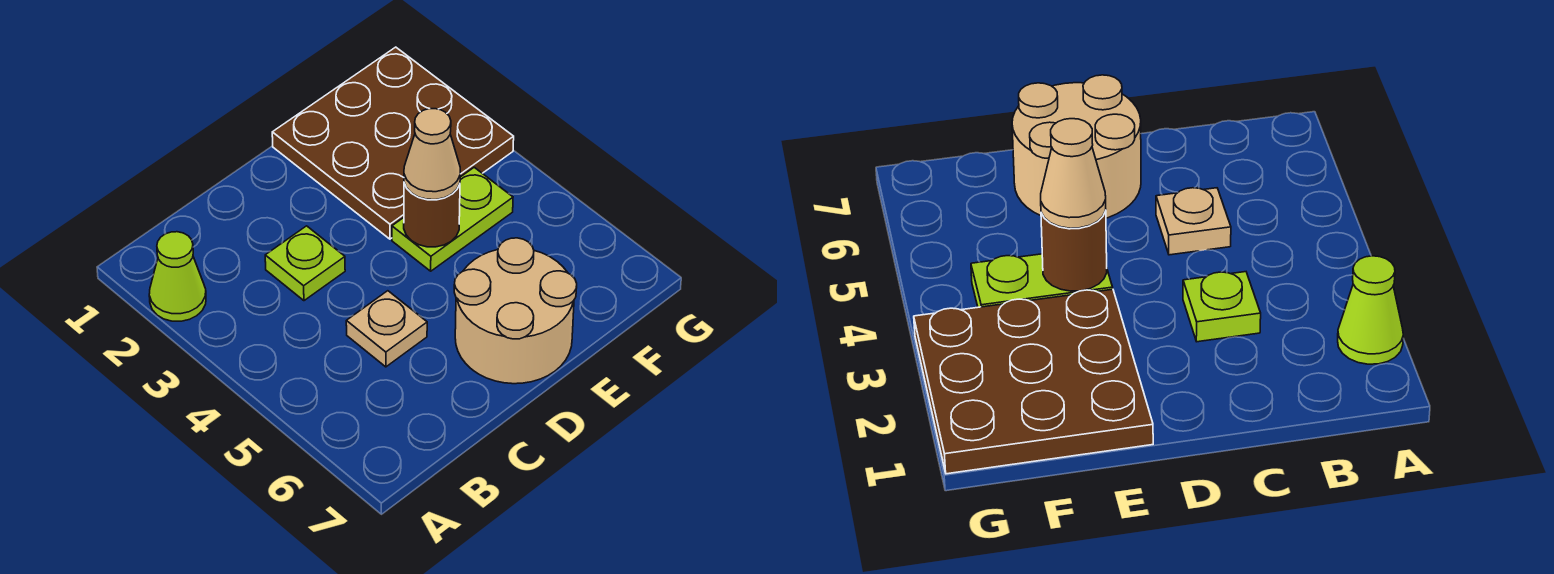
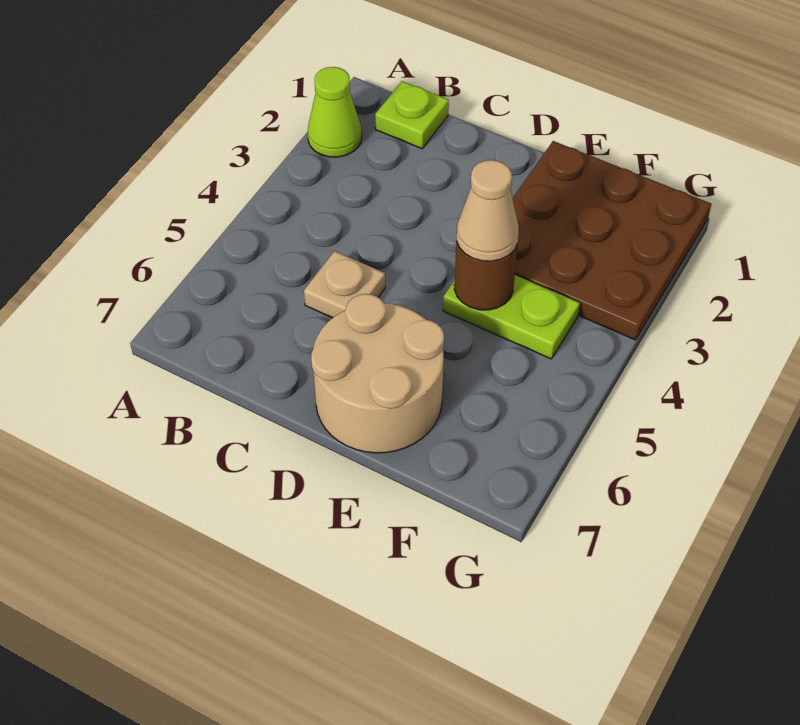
lime 1x1 plate [265,226,345,301] -> lime 1x1 plate moved to [375,81,449,149]

